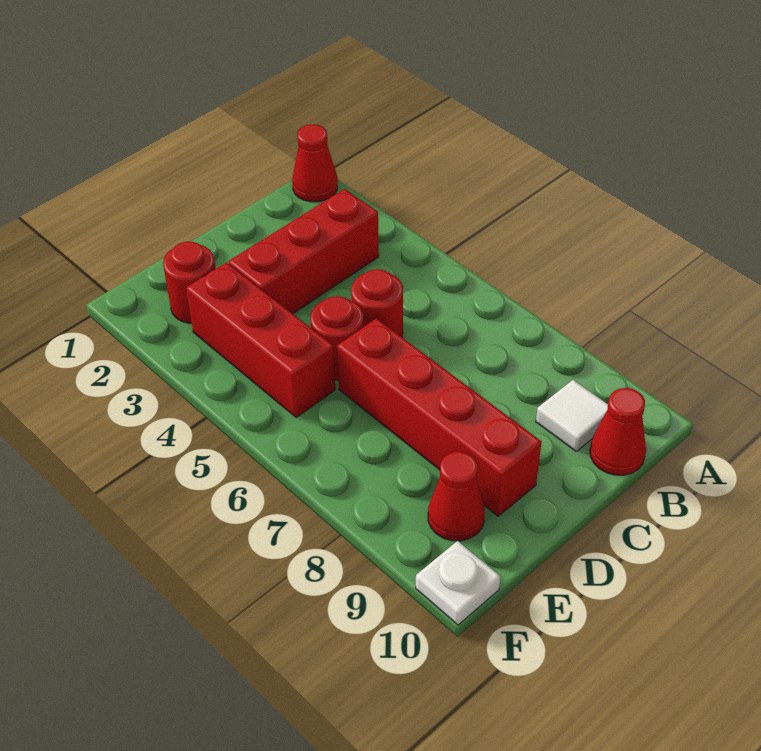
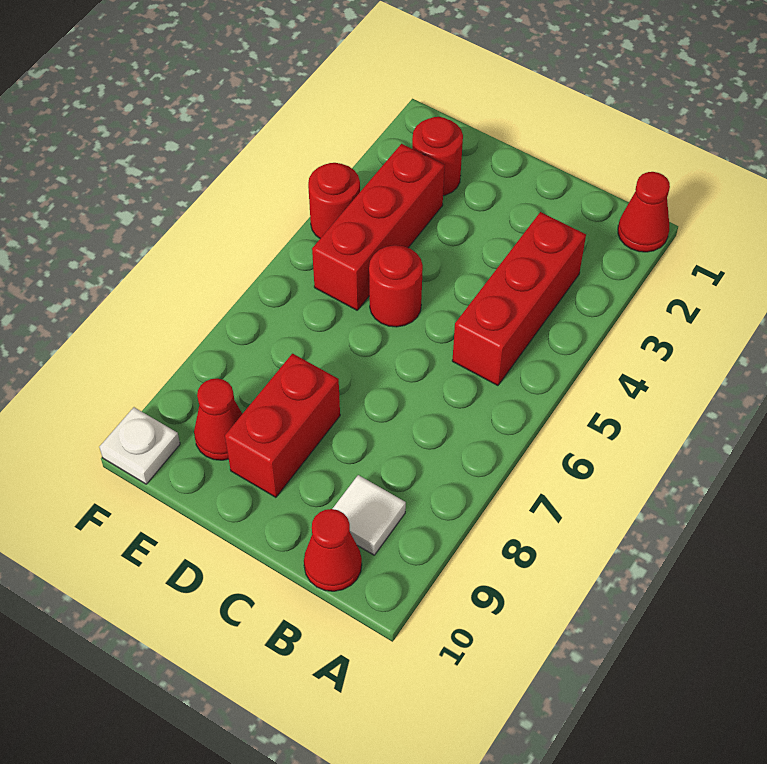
red 1x3 brick [228,189,379,314] -> red 1x3 brick turned to [452,212,586,386]
red 1x1 round brick [351,269,403,338] -> red 1x1 round brick moved to [308,163,360,238]
red 1x4 brick [337,318,541,516] -> red 1x2 brick [225,354,340,497]

